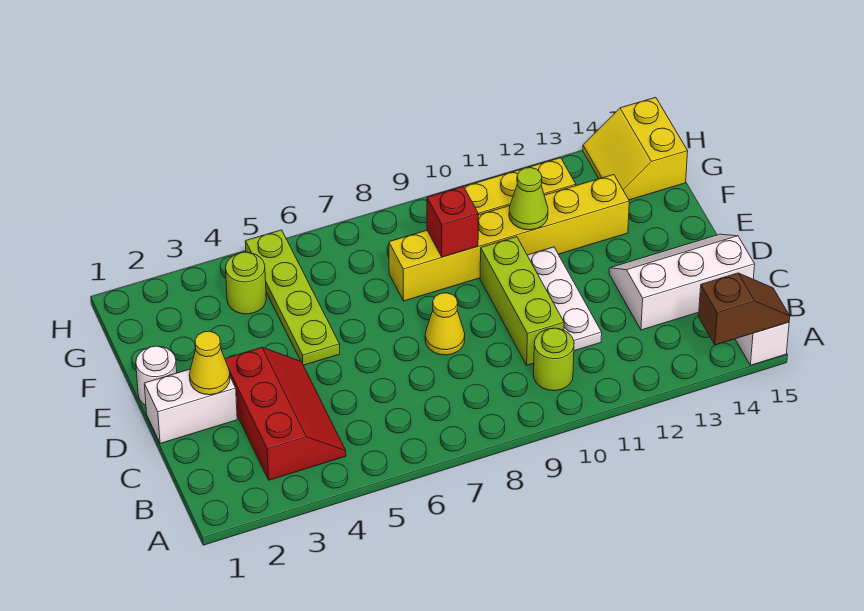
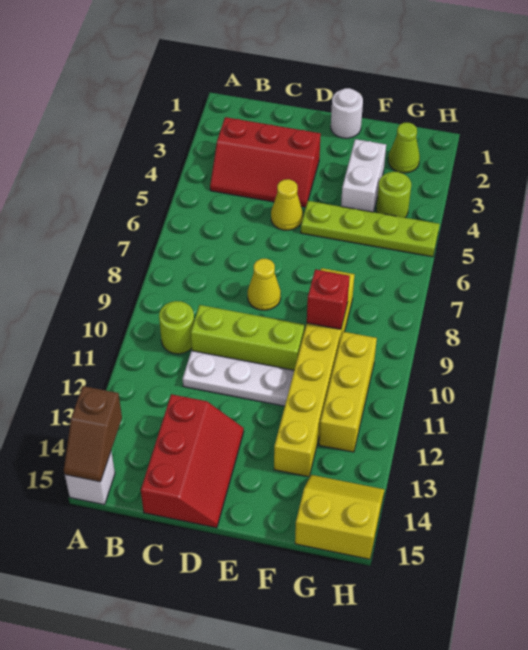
white 2x3 slope [609,234,755,330] -> red 2x3 slope [141,394,244,528]
white 1x2 brick [144,369,237,444] -> white 1x2 brick moved to [341,139,386,212]
yellow 1x1 cone [189,331,230,395] -> yellow 1x1 cone moved to [271,179,303,230]
lime 1x1 cone [509,168,548,230] -> lime 1x1 cone moved to [388,123,420,173]

